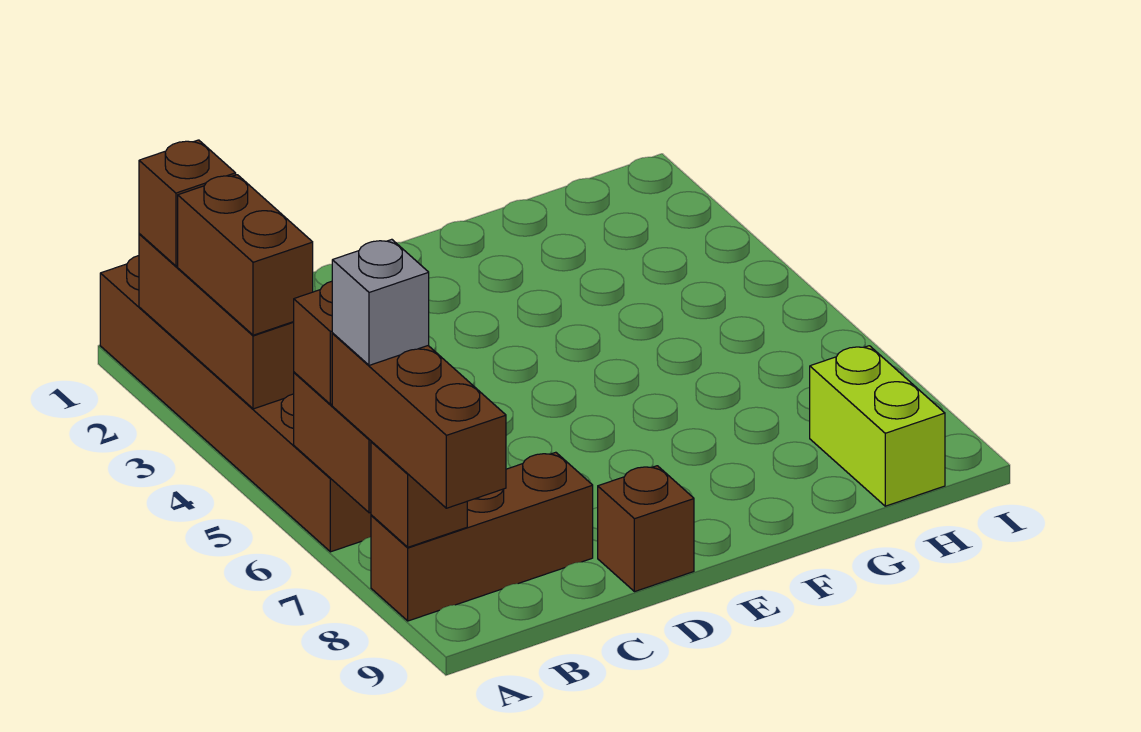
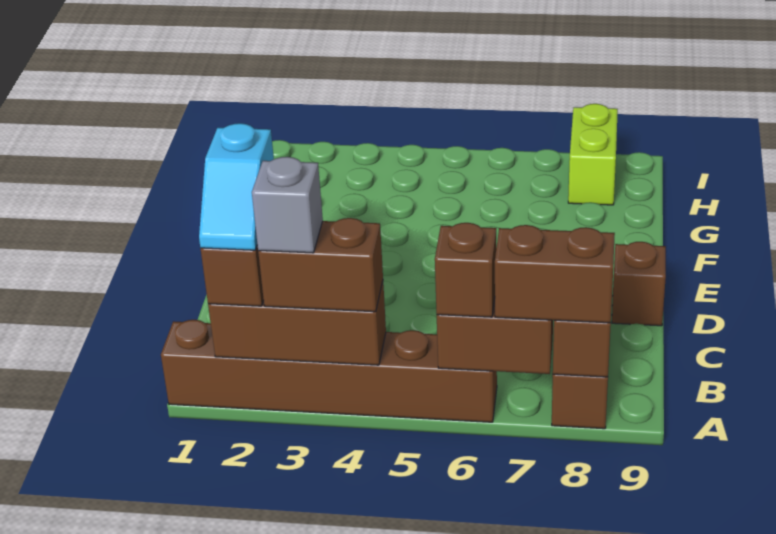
none -> cyan 1x2 slope [199,123,274,250]
brown 1x3 brick [332,334,506,508] -> brown 1x2 brick [495,225,615,323]
grey 1x1 brick [332,239,429,365] -> grey 1x1 brick moved to [252,157,323,253]
lime 1x2 brick [810,346,945,506] -> lime 1x2 brick turned to [568,104,618,205]

